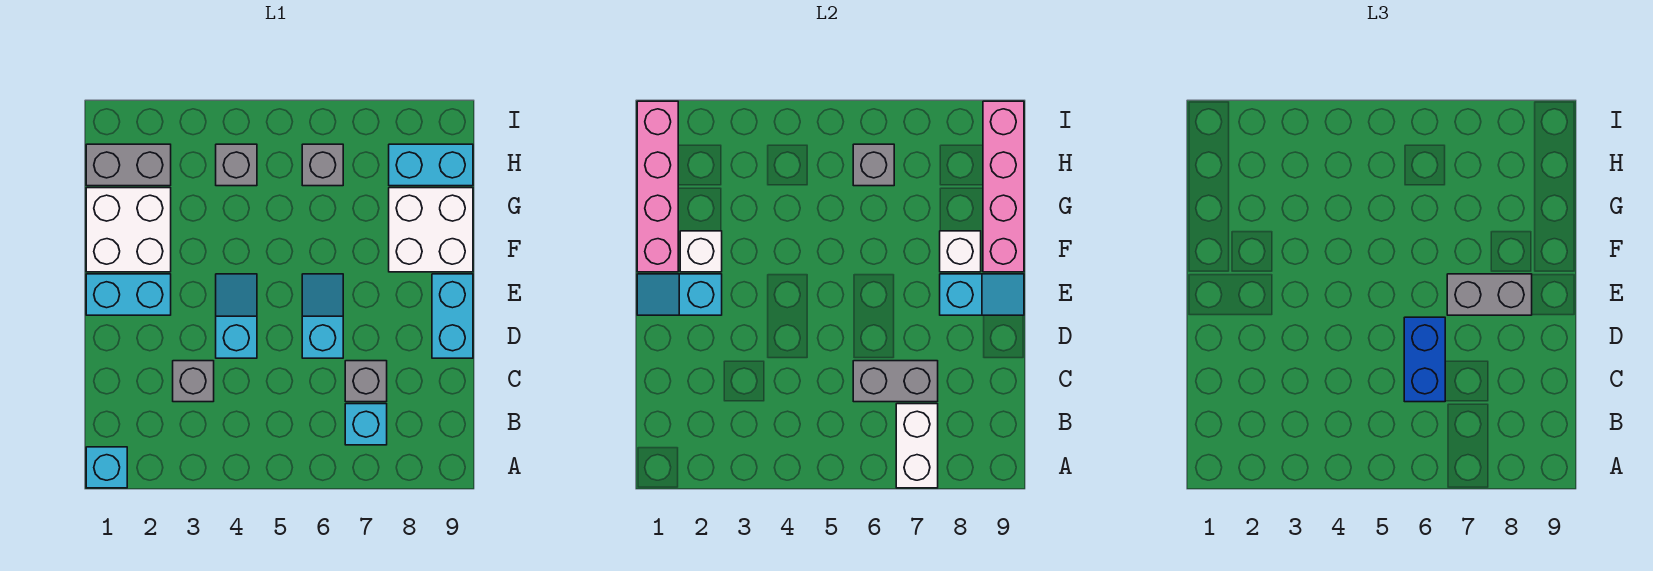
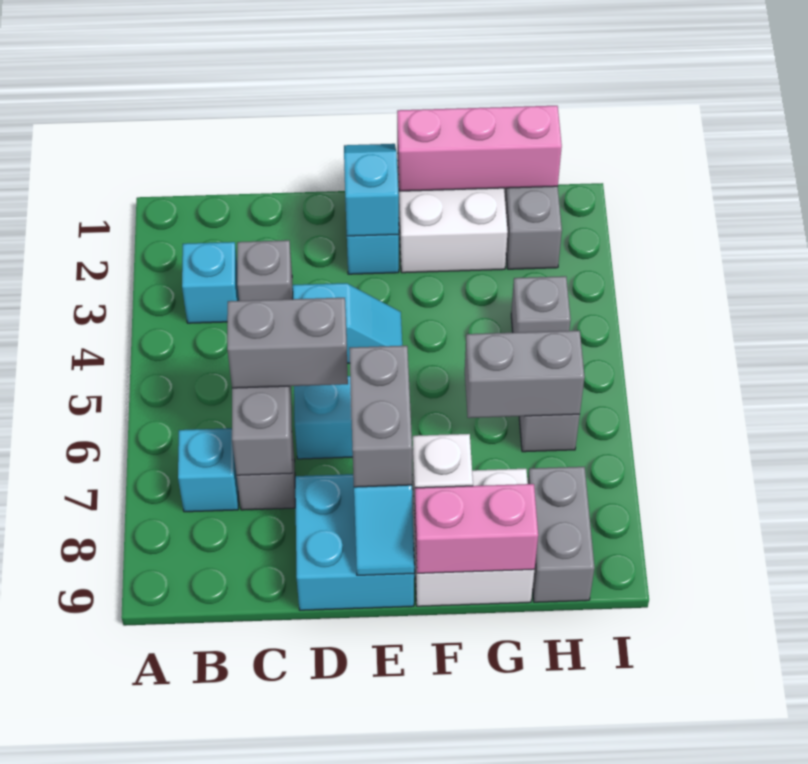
cyan 1x1 brick [86,447,127,488] -> cyan 1x1 brick moved to [182,242,239,323]
white 1x2 brick [896,404,938,488] -> none
blue 1x2 brick [1404,317,1445,402] -> grey 1x2 brick [227,298,348,388]
cyan 1x2 brick [432,274,473,358] -> cyan 2x2 brick [295,474,414,610]
pink 1x4 brick [637,101,678,272] -> pink 1x3 brick [397,106,562,191]
white 1x1 brick [680,231,722,272] -> none
pink 1x4 brick [983,101,1024,272] -> pink 1x2 brick [414,484,538,573]
grey 1x1 brick [853,144,894,186] -> grey 1x2 brick [465,331,585,418]
cyan 1x2 brick [389,144,473,186] -> grey 1x2 brick [528,467,595,602]

